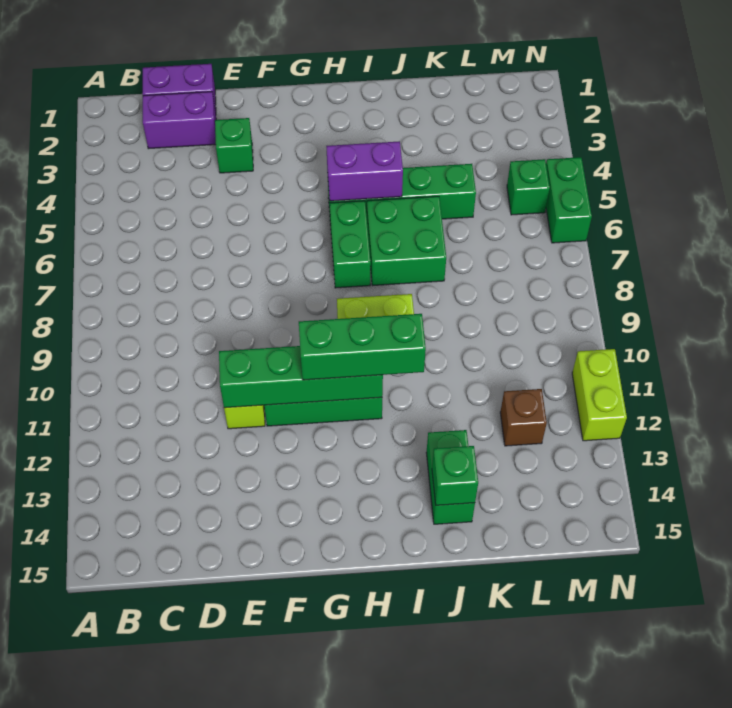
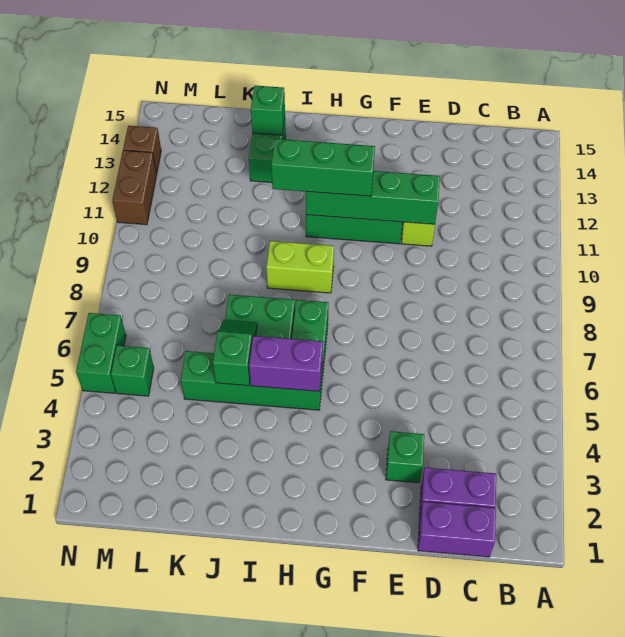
none -> green 1x2 slope [213,320,257,386]
brown 1x1 brick [500,389,547,446] -> brown 1x1 brick moved to [123,126,161,174]
lime 1x2 brick [572,349,627,441] -> brown 1x2 brick [112,150,157,225]

